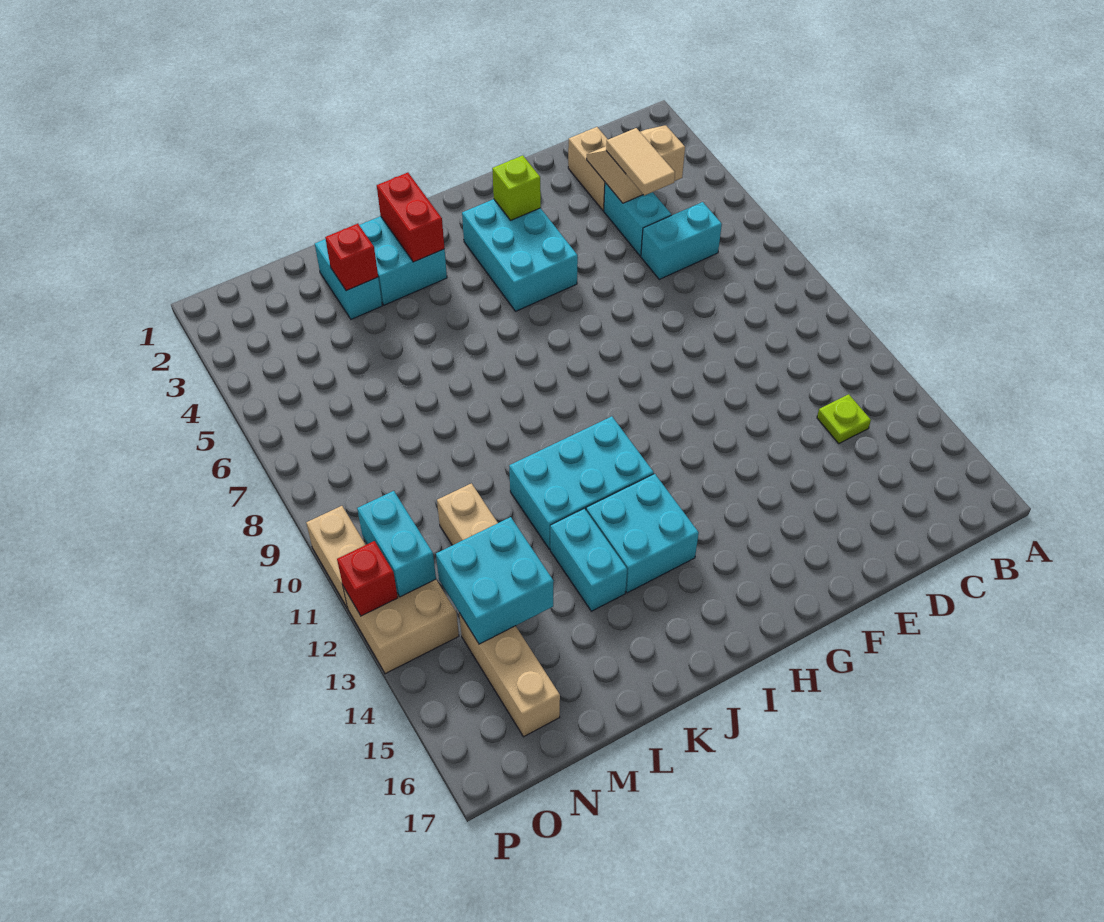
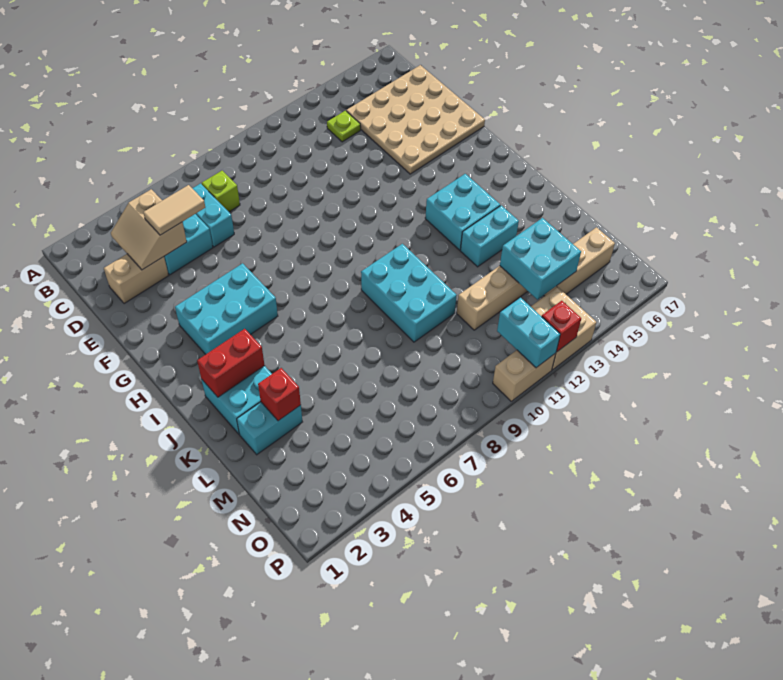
none -> tan 4x4 plate [346,65,485,174]
lime 1x1 brick [492,155,541,220] -> lime 1x1 brick moved to [202,171,240,212]
cyan 2x3 brick [509,416,654,549] -> cyan 2x3 brick moved to [361,244,457,342]
cyan 1x2 brick [357,491,436,597] -> cyan 1x2 brick turned to [497,297,560,368]

